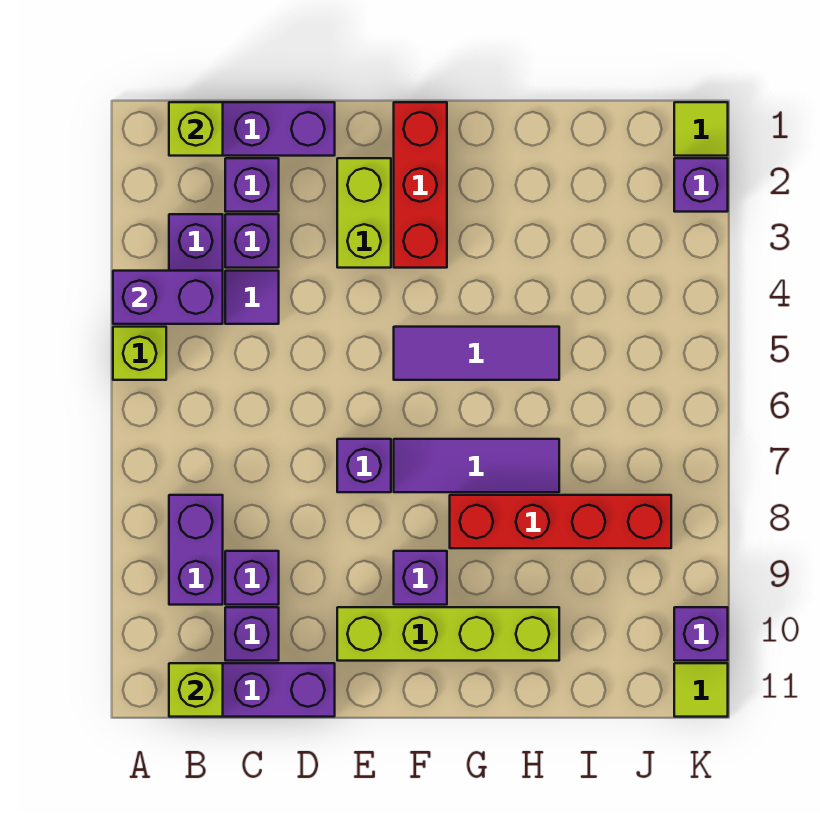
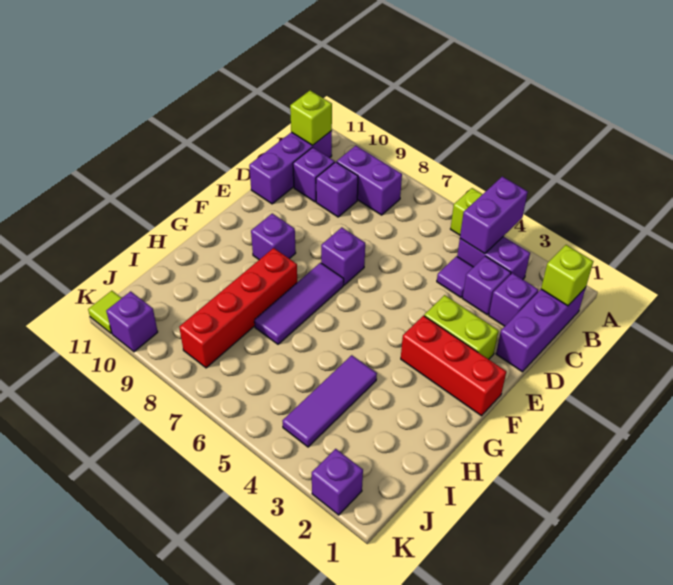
lime 1x4 brick [337,607,559,661] -> none
purple 1x3 tile [394,327,559,380] -> purple 1x3 tile moved to [283,355,377,447]
lime 1x1 tile [674,102,728,156] -> none

